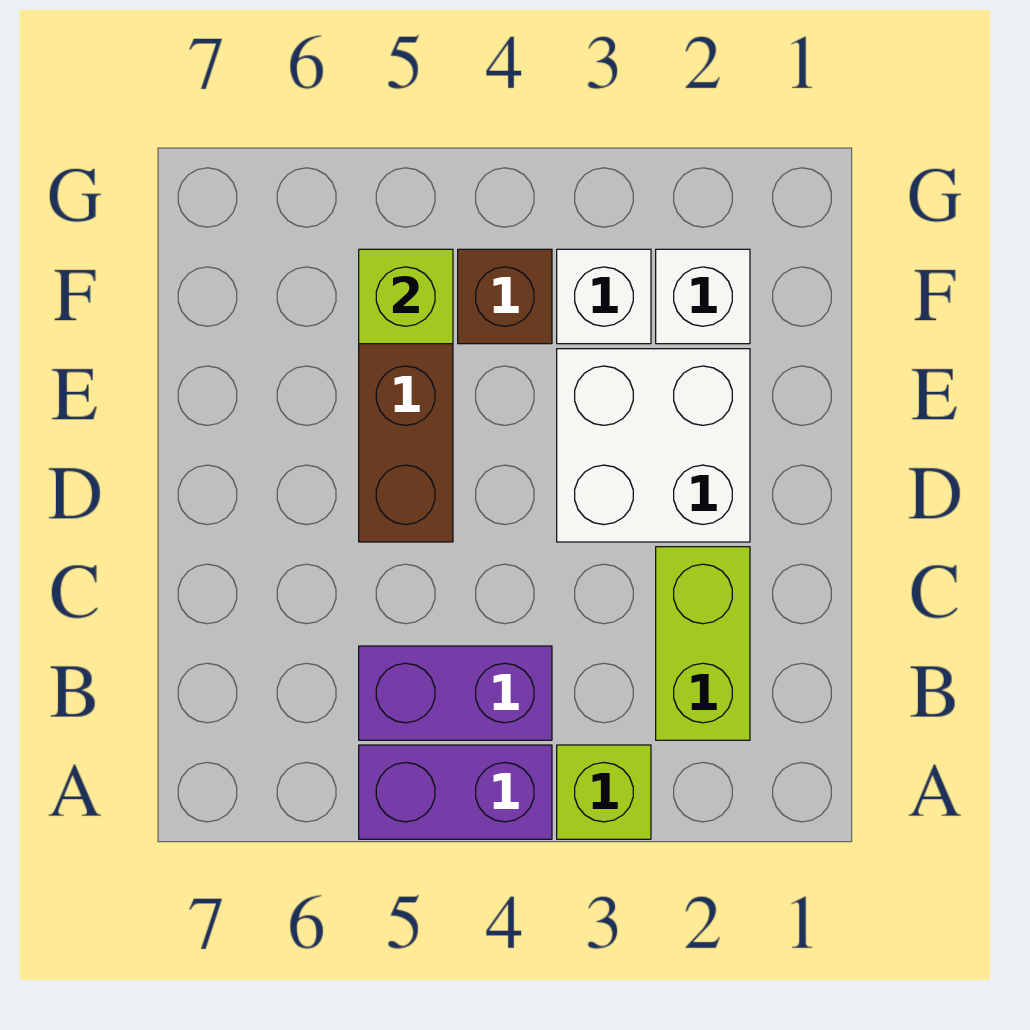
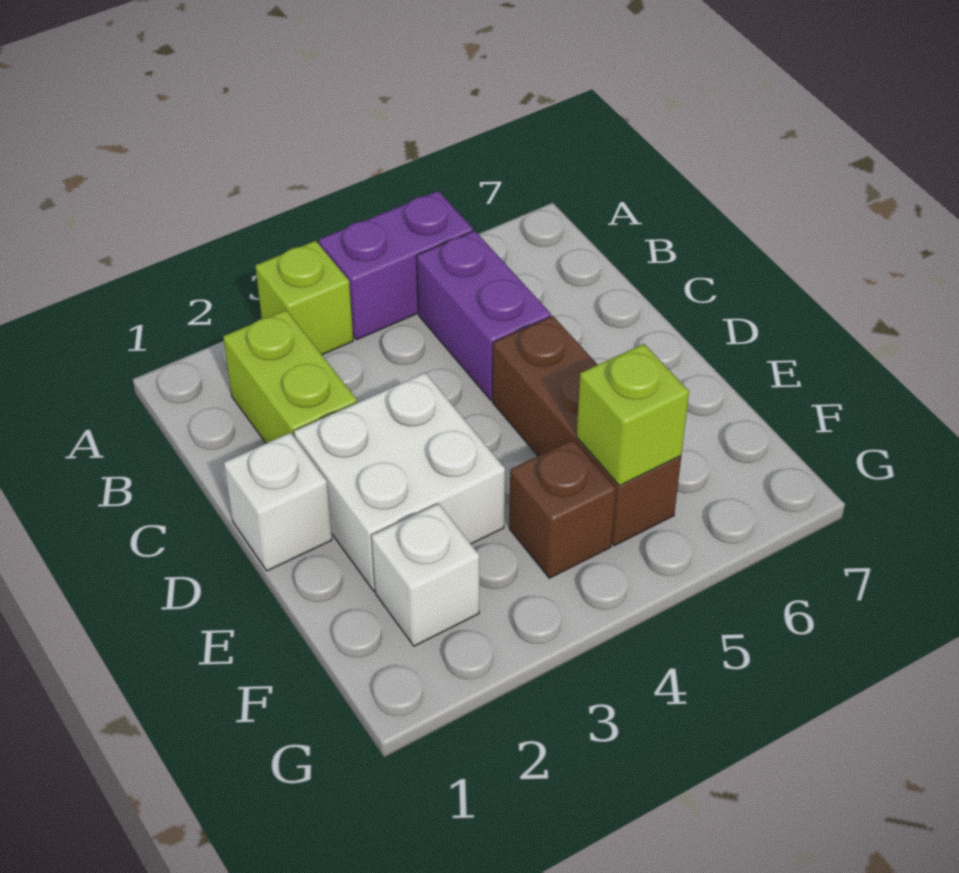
purple 1x2 brick [359,646,552,740] -> purple 1x2 brick turned to [417,231,551,400]
white 1x1 brick [557,249,651,344] -> white 1x1 brick moved to [224,433,332,571]

